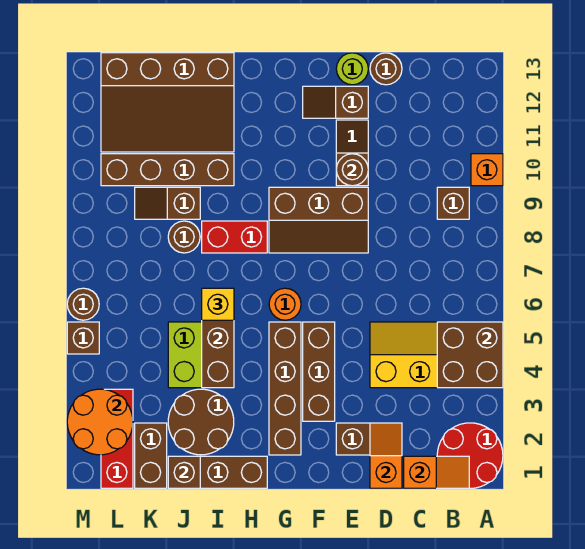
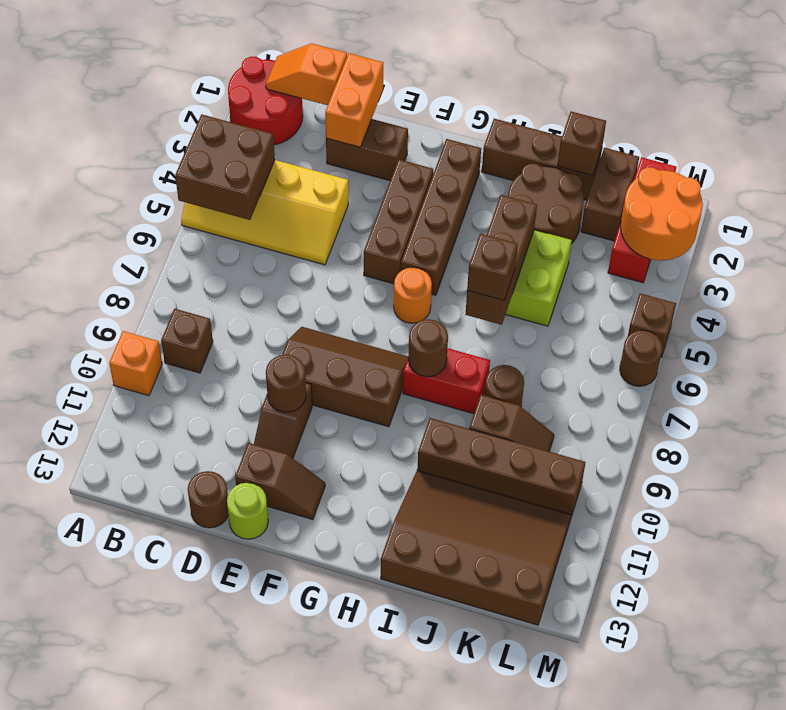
orange 1x2 slope [370,423,402,488] -> orange 1x2 brick [325,53,383,147]
none -> brown 1x1 round brick [408,319,448,377]
yellow 1x1 brick [202,288,234,320] -> brown 1x1 brick [467,234,518,300]

